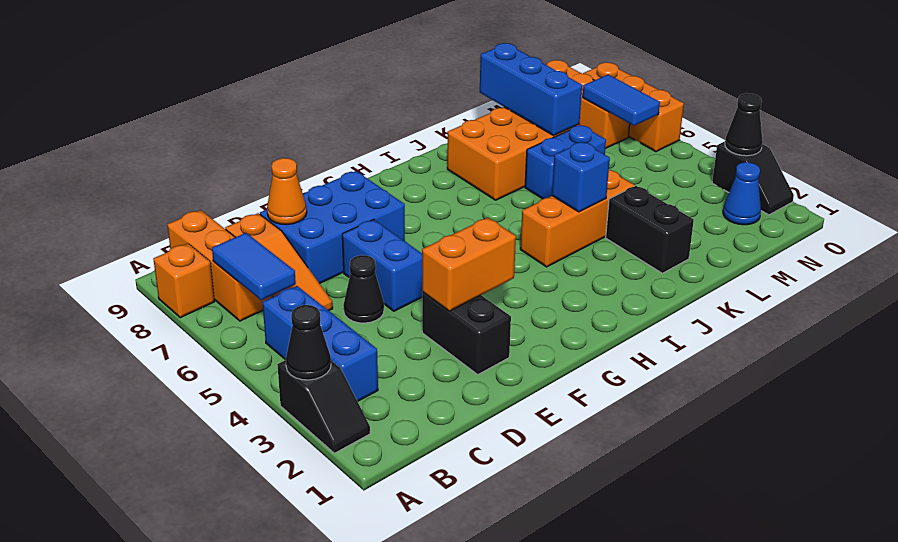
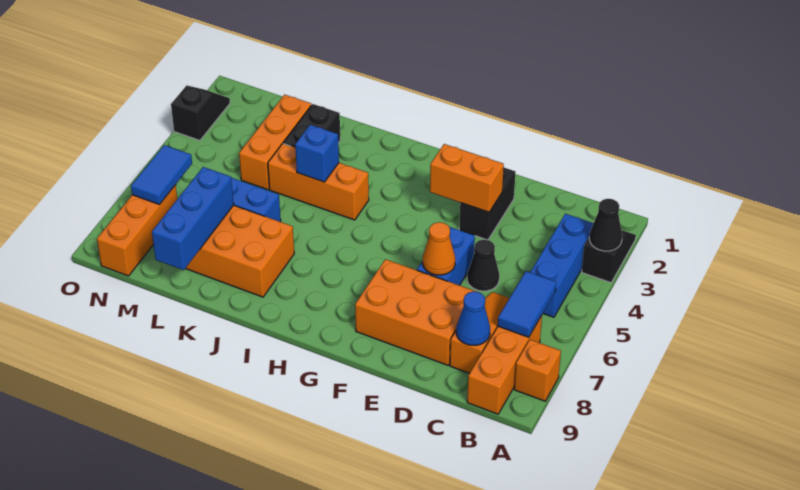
blue 2x3 brick [260,171,405,284] -> orange 2x3 brick [355,259,477,365]
orange 1x1 cone [267,158,307,225] -> orange 1x1 cone moved to [423,222,455,275]
blue 1x1 cone [723,162,761,225] -> blue 1x1 cone moved to [456,291,490,345]
black 1x1 cone [725,93,763,156] -> none
orange 1x3 brick [583,62,684,152] -> orange 1x3 brick moved to [239,95,311,190]

